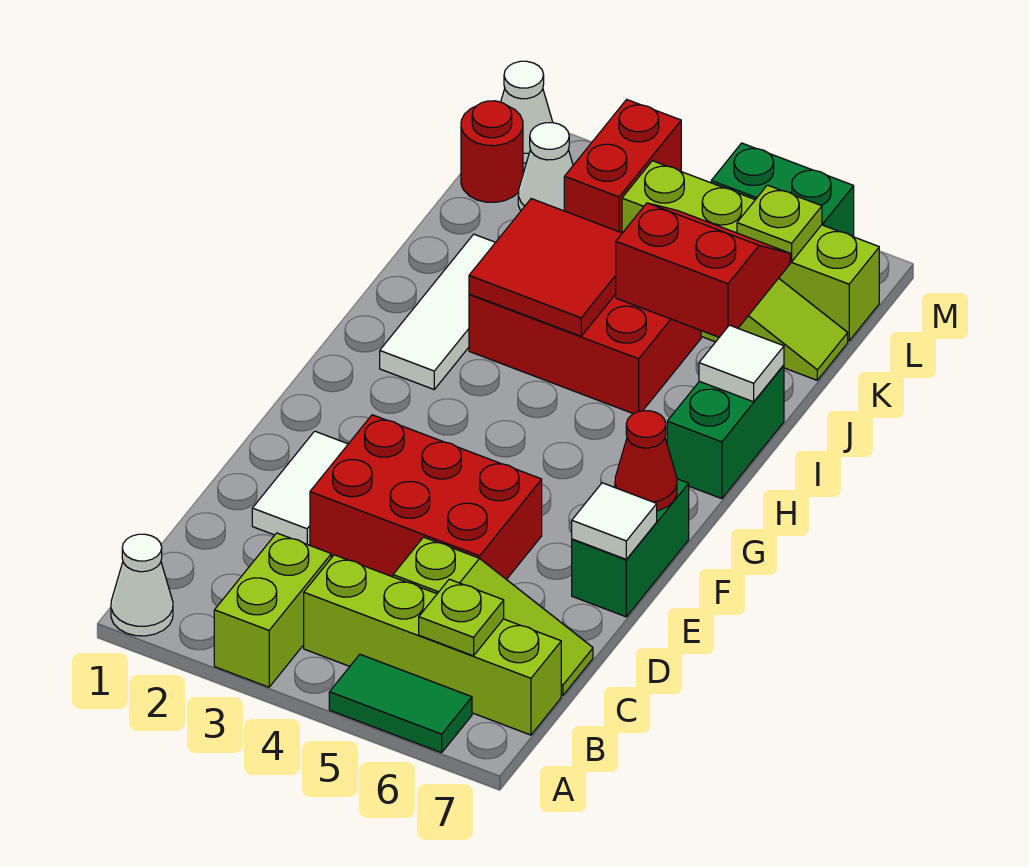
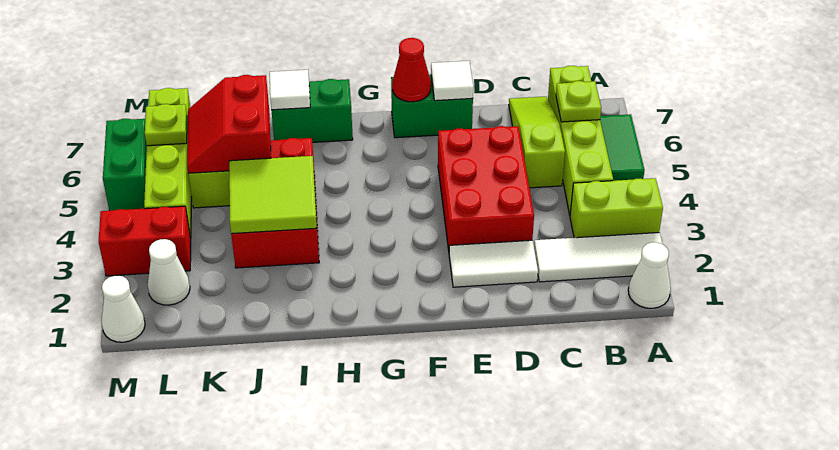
white 1x3 tile [380,234,496,389] -> white 1x3 tile moved to [534,232,662,282]
red 2x2 tile [469,199,622,336] -> lime 2x2 tile [229,156,317,234]
red 1x1 round brick [461,101,523,202] -> none

